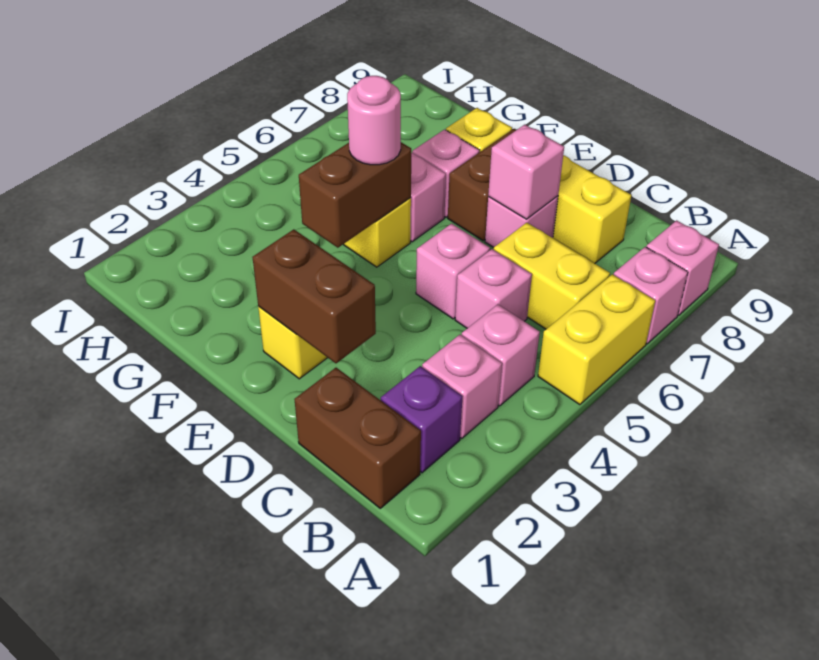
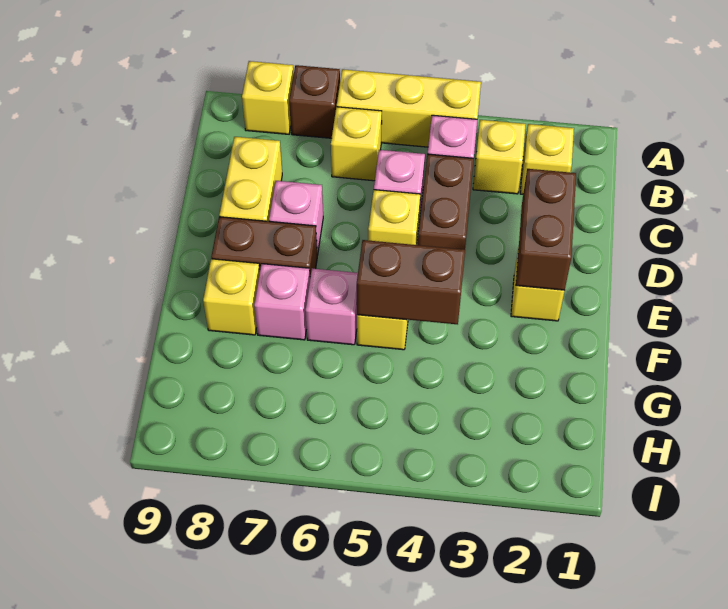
yellow 1x2 brick [538,274,655,405] -> yellow 1x3 brick [337,69,481,147]
pink 1x1 brick [614,247,688,344] -> brown 1x1 brick [289,65,340,138]
pink 1x1 brick [646,220,719,315] -> yellow 1x1 brick [242,61,294,134]
brown 1x2 brick [294,368,421,508] -> brown 1x2 brick moved to [418,154,474,250]
purple 1x1 brick [381,366,463,473] -> yellow 1x1 brick [520,124,574,194]
pink 1x1 brick [422,335,502,438] -> yellow 1x1 brick [473,120,526,194]
yellow 1x2 brick [494,223,610,329] -> yellow 1x1 brick [331,107,382,181]
pink 1x1 brick [416,224,490,319] -> yellow 1x1 brick [368,190,420,245]
pink 1x1 brick [488,125,564,219] -> none
pink 1x1 round brick [347,76,401,165] -> none

